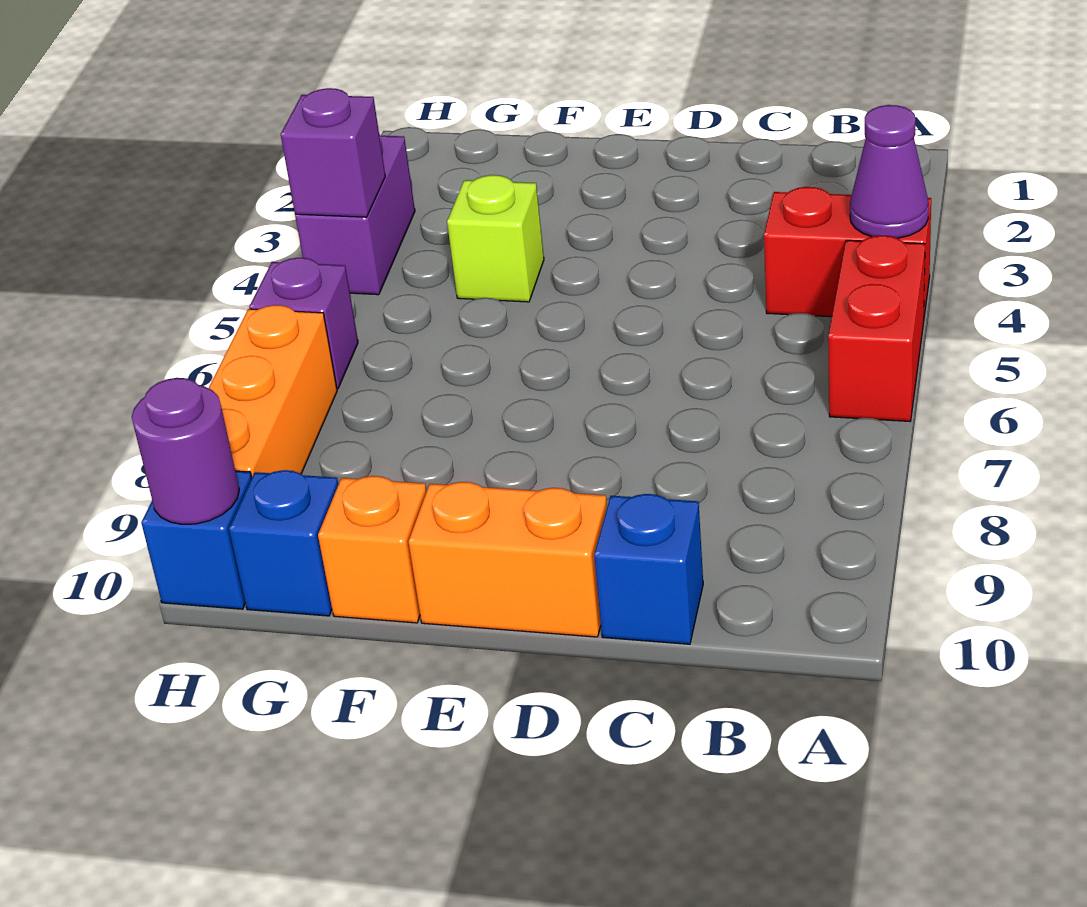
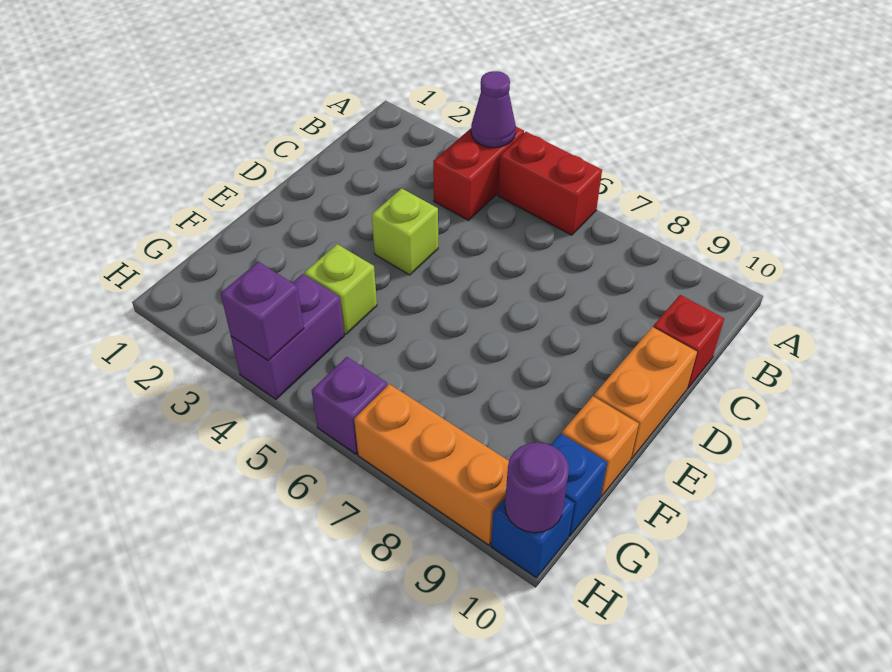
blue 1x1 brick [594,494,703,644] -> red 1x1 brick [653,295,724,388]
none -> lime 1x1 brick [372,188,438,275]
purple 1x2 brick [295,134,415,295] -> purple 1x2 brick turned to [231,274,344,399]

